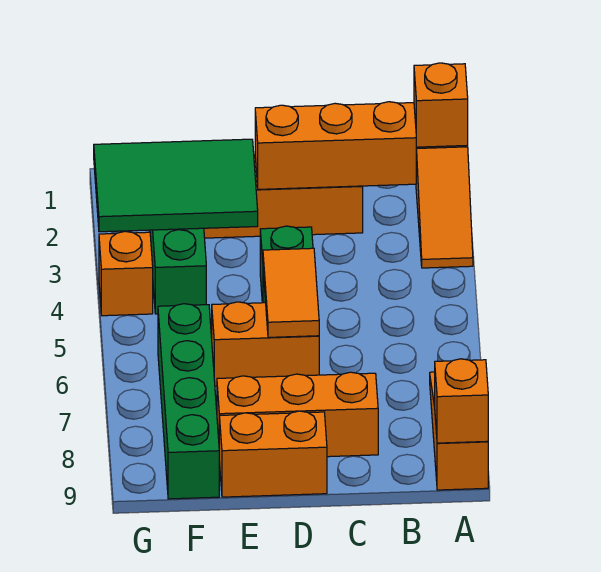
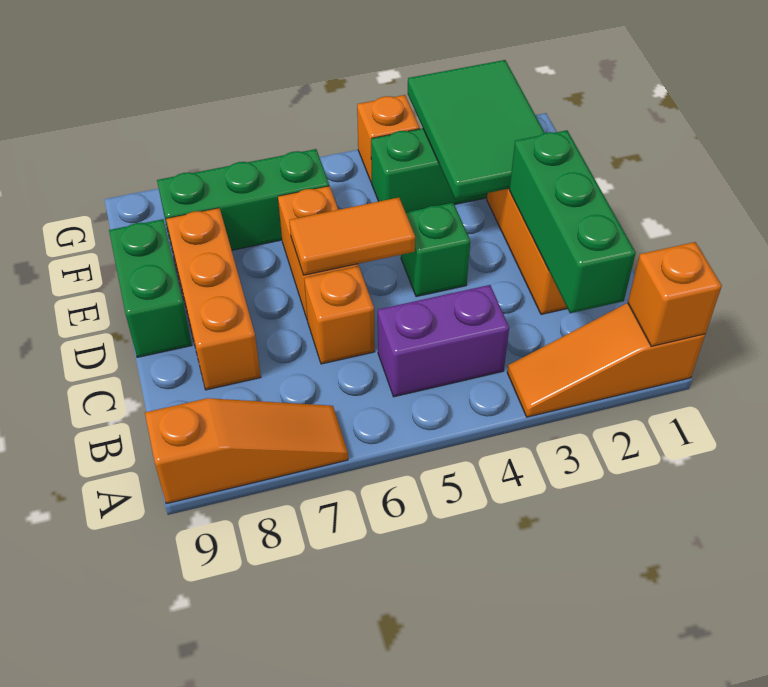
orange 1x1 brick [435,359,488,443] -> orange 1x1 brick moved to [304,266,375,364]
orange 1x3 brick [255,102,416,189] -> green 1x3 brick [509,130,636,313]
none -> purple 1x2 brick [378,285,509,397]
orange 1x2 brick [219,411,327,497] -> green 1x2 brick [109,219,192,357]
green 1x4 brick [158,304,219,499] -> green 1x3 brick [157,149,329,256]

